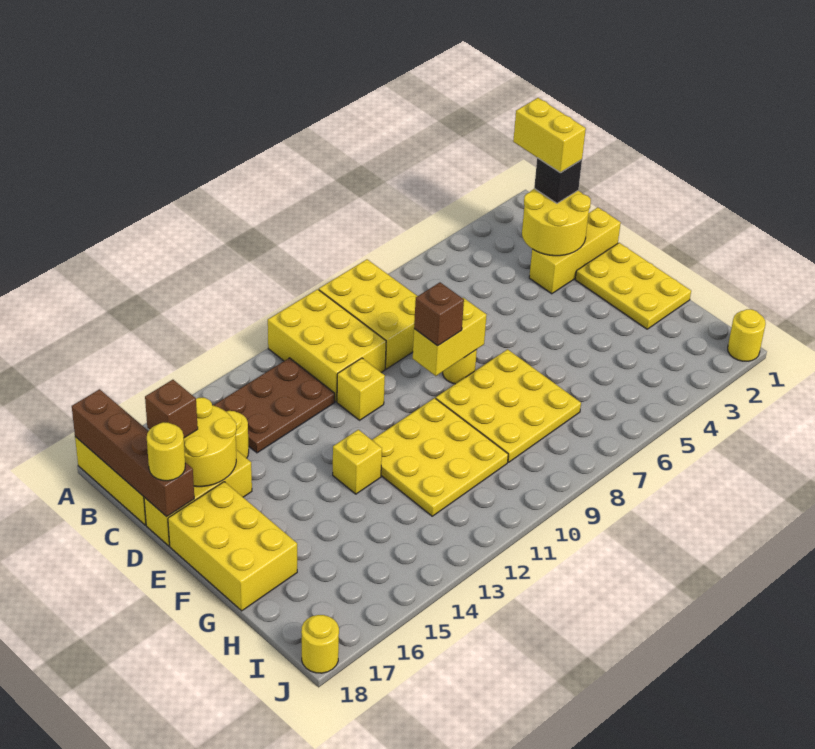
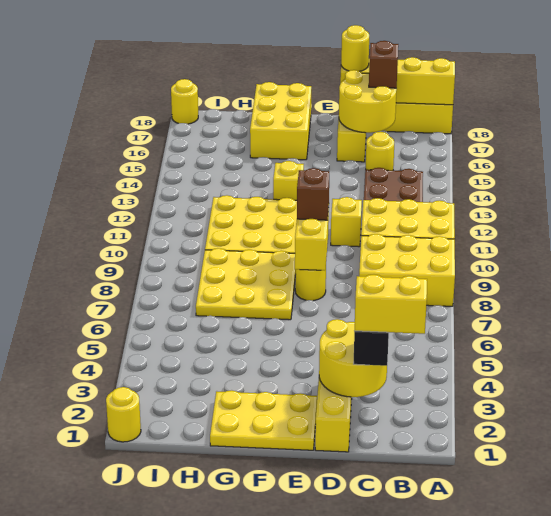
brown 1x4 brick [72,389,194,517] -> yellow 1x4 brick [340,57,455,105]
yellow 2x3 brick [168,482,297,611] -> yellow 2x3 brick turned to [250,82,311,160]

